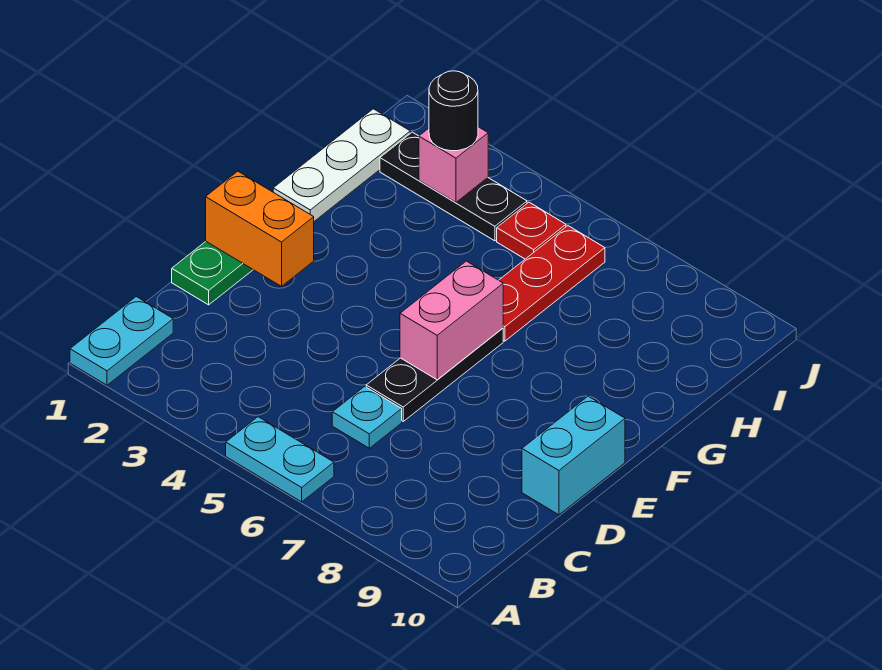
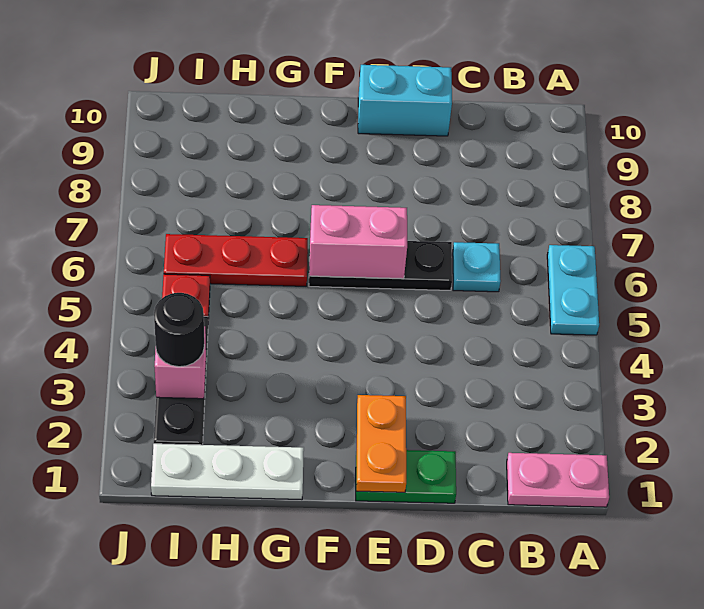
cyan 1x2 plate [70,297,173,385] -> pink 1x2 plate [507,453,609,507]
orange 1x2 brick [206,171,314,286] -> orange 1x2 plate [356,395,406,492]

